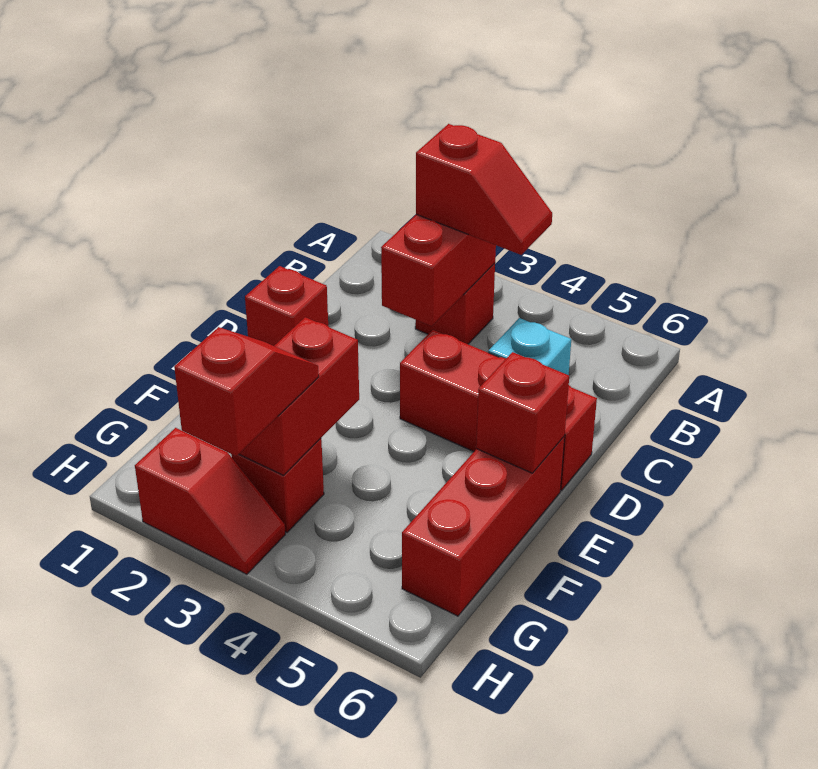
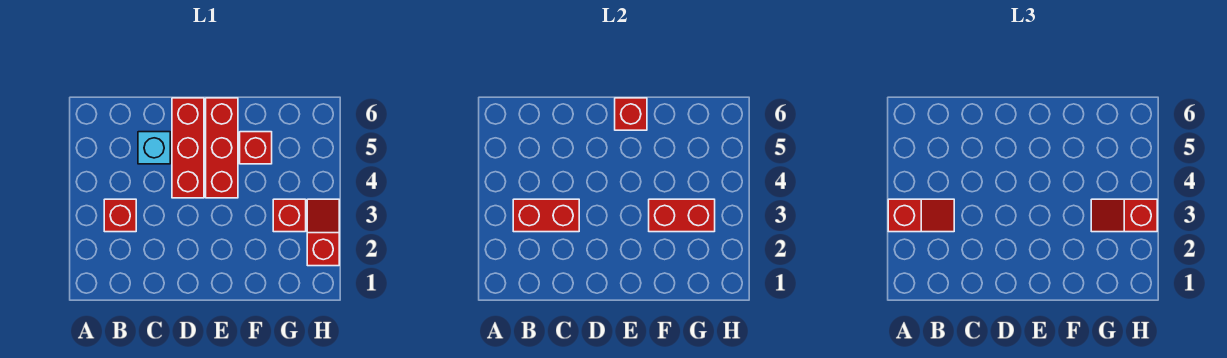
red 1x2 slope [416,124,552,255] -> red 1x2 slope turned to [888,199,954,232]
red 1x1 brick [245,266,328,346] -> red 1x1 brick moved to [240,132,272,164]
red 1x3 brick [402,436,565,616] -> red 1x3 brick turned to [206,98,238,198]

